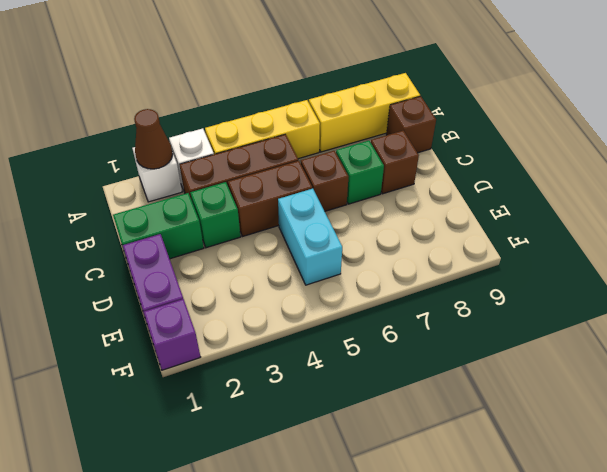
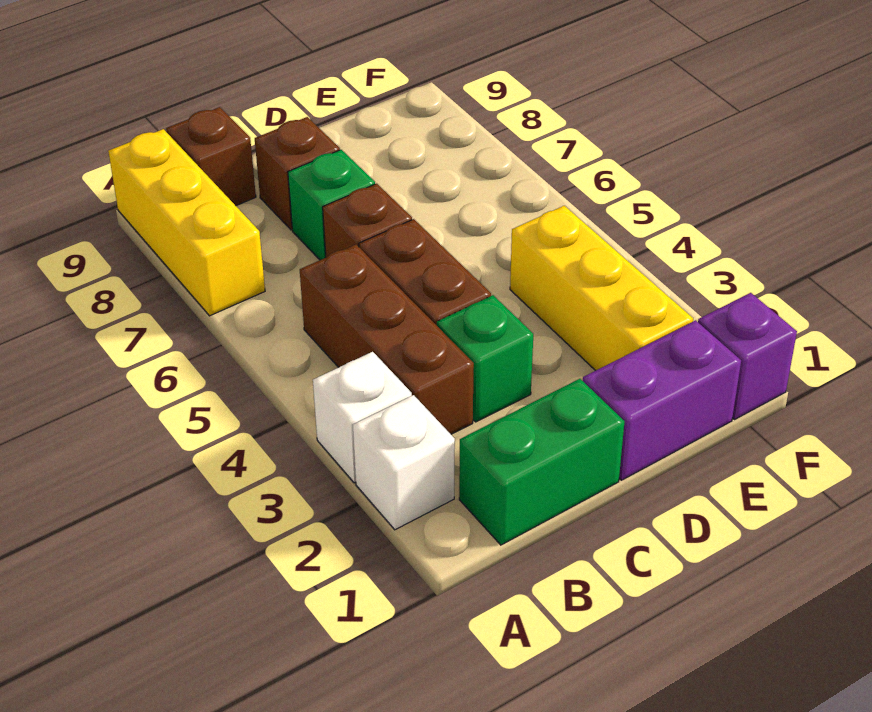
brown 1x1 cone [134,109,173,169] -> none
yellow 1x3 brick [205,100,320,159] -> yellow 1x3 brick moved to [510,206,693,371]
green 1x2 brick [113,193,204,259] -> green 1x2 brick turned to [459,379,624,545]
cyan 1x2 brick [278,188,342,285] -> none

